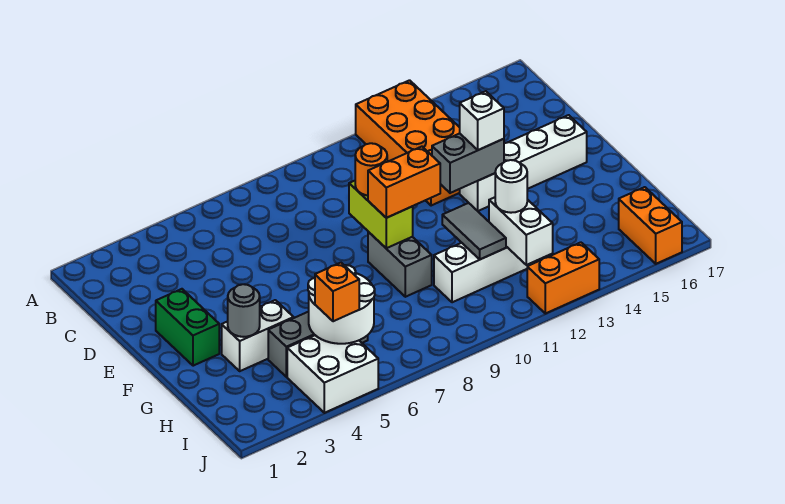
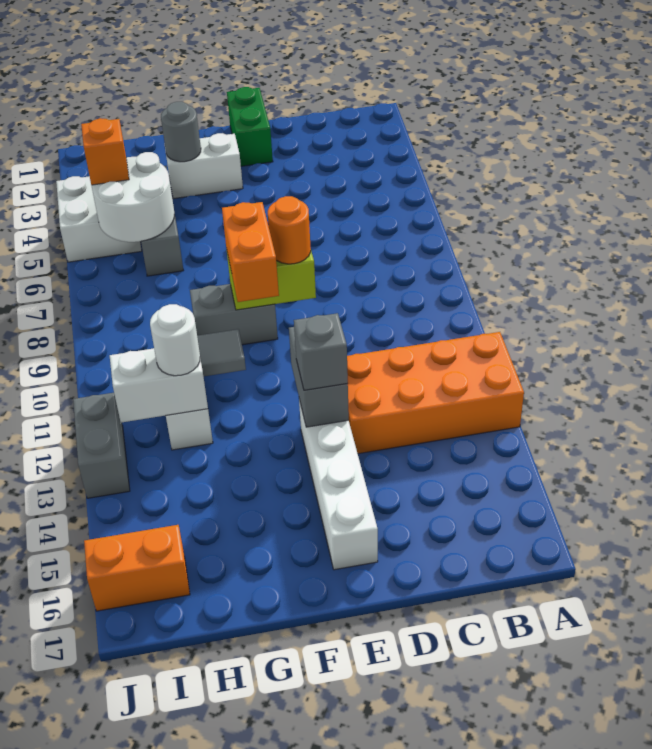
green 1x2 brick [156,289,219,366] -> green 1x2 brick turned to [227,87,273,166]
white 1x1 brick [460,91,504,150] -> grey 1x1 brick [294,313,348,390]
white 1x2 brick [222,300,294,371] -> white 1x2 brick turned to [165,133,243,199]
orange 1x2 brick [527,242,599,314] -> grey 1x2 brick [73,393,130,498]

